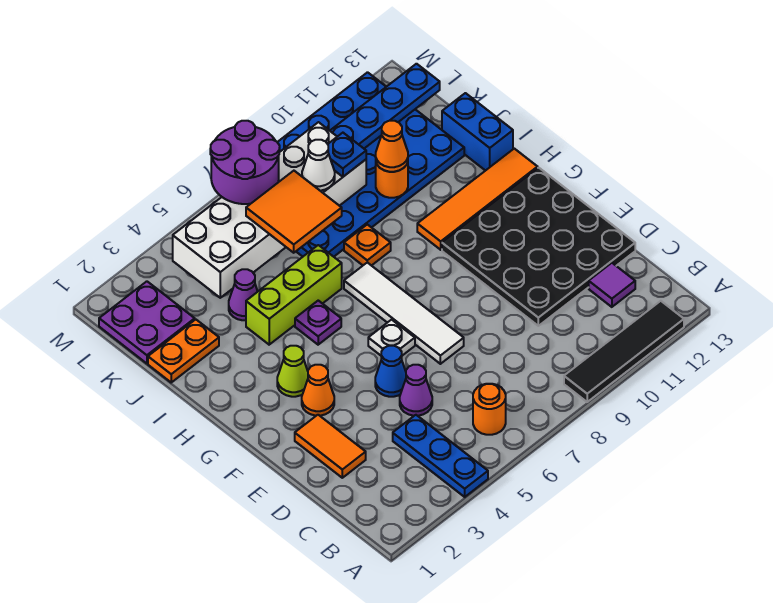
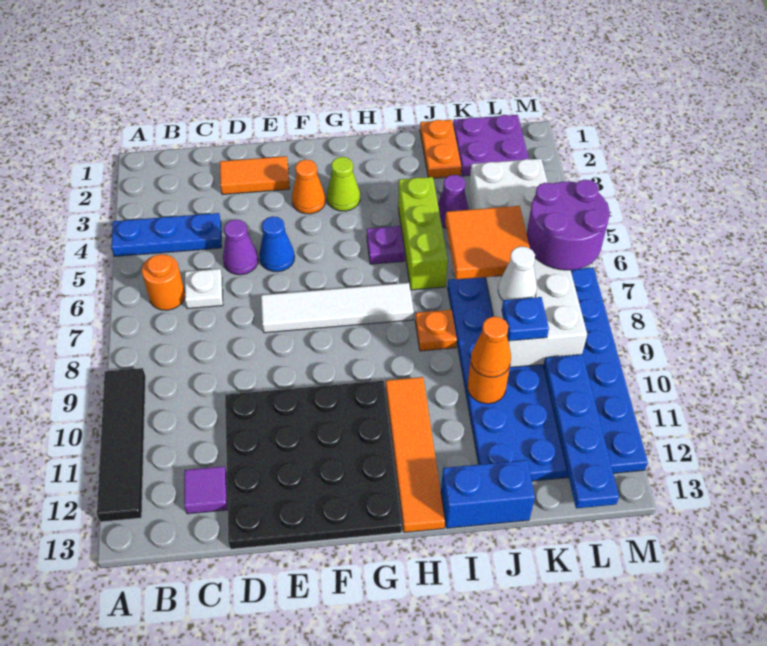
white 1x1 plate [368,320,415,356] -> white 1x1 plate moved to [185,269,223,309]

